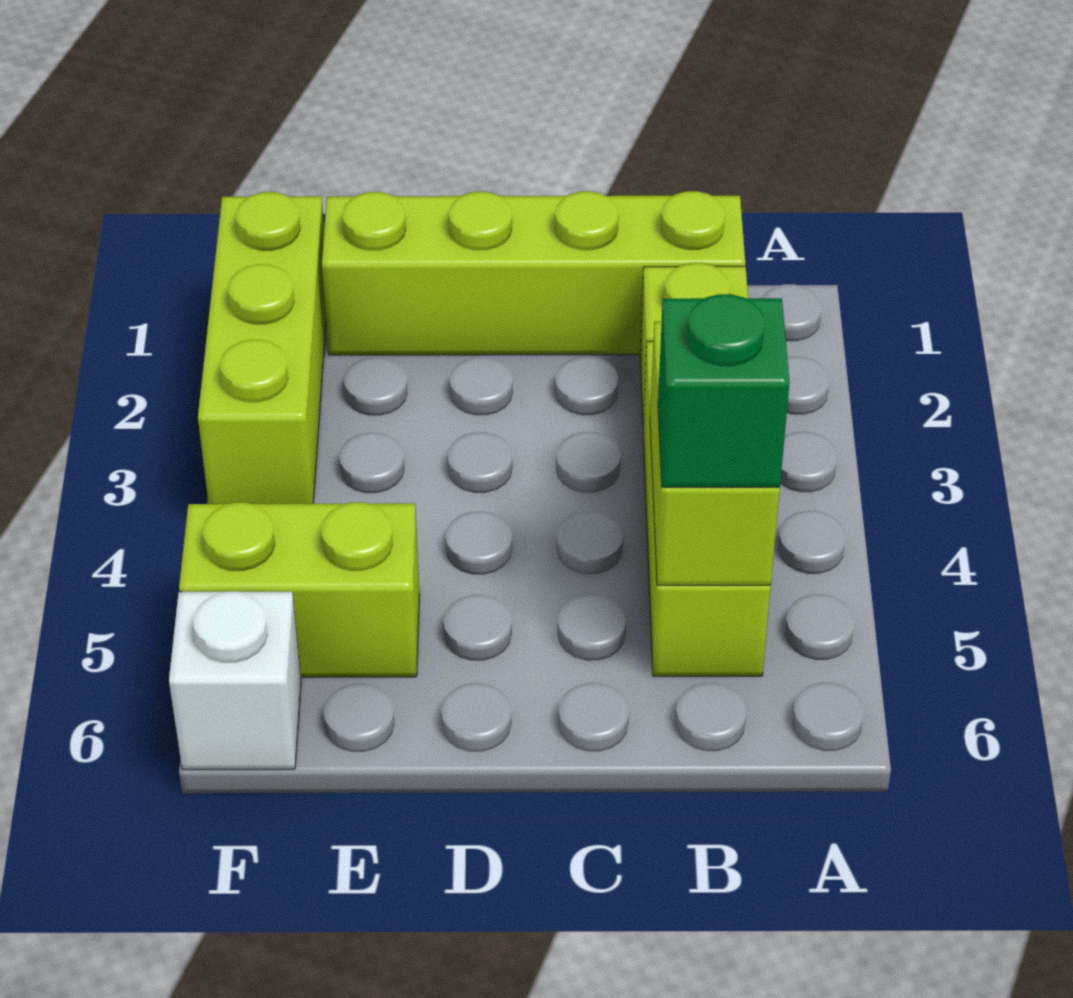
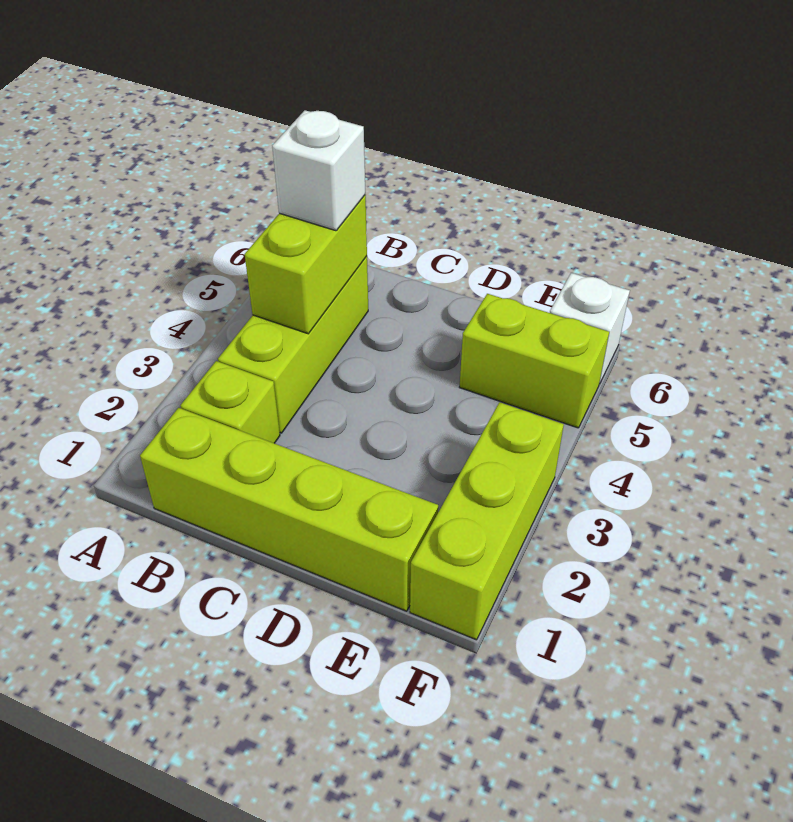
green 1x1 brick [658,294,790,487] -> white 1x1 brick [272,110,365,231]

